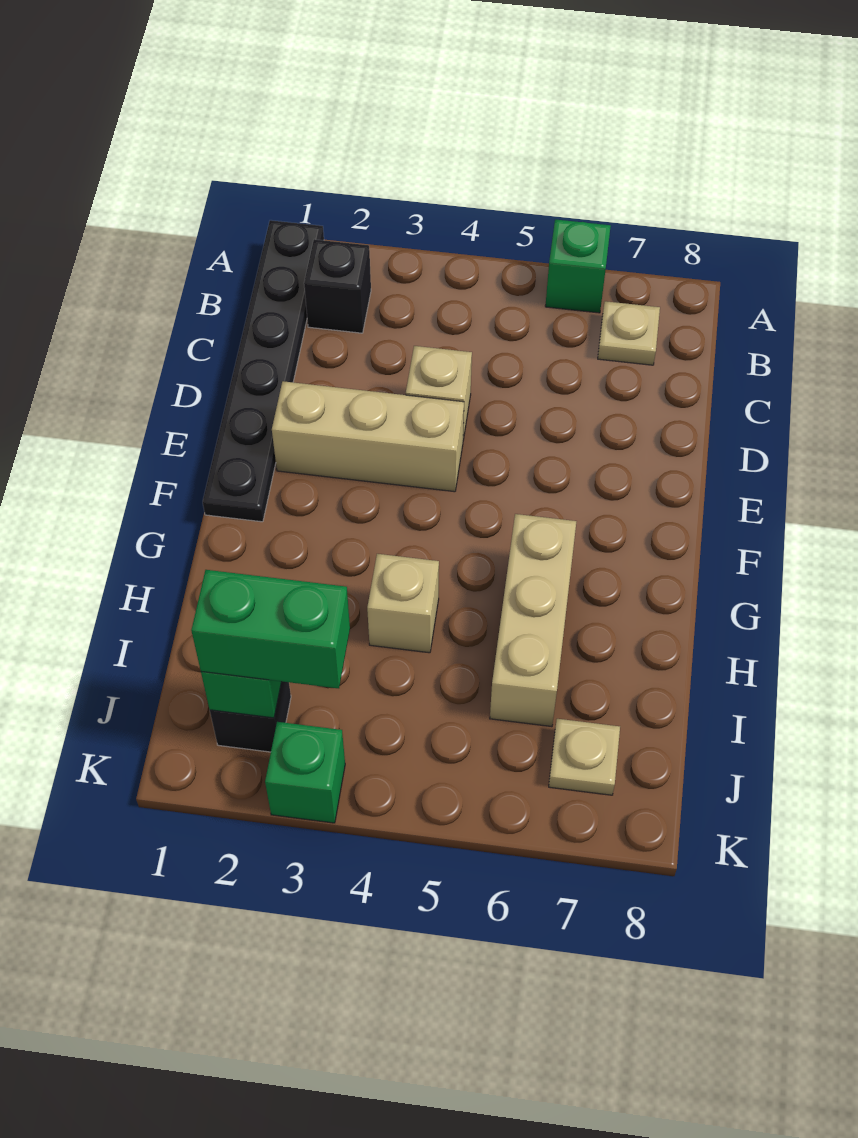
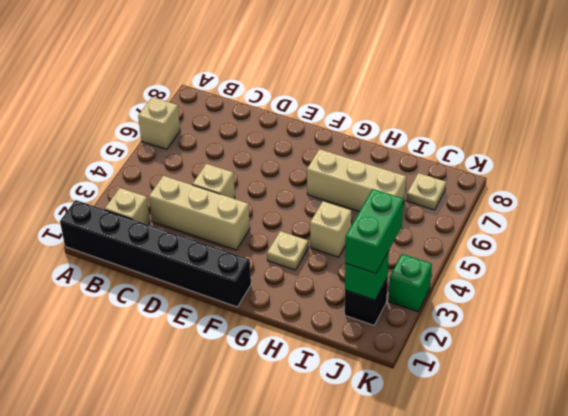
black 1x6 plate [203,220,324,522] -> black 1x6 brick [60,200,251,307]
green 1x1 brick [545,219,611,313] -> tan 1x1 brick [138,97,180,149]
black 1x1 brick [304,239,371,333] -> tan 1x1 brick [105,188,150,225]
tan 1x1 plate [598,301,660,365] -> tan 1x1 plate moved to [267,231,308,270]
tan 1x3 brick [272,381,464,492] -> tan 1x3 brick turned to [149,176,250,250]

